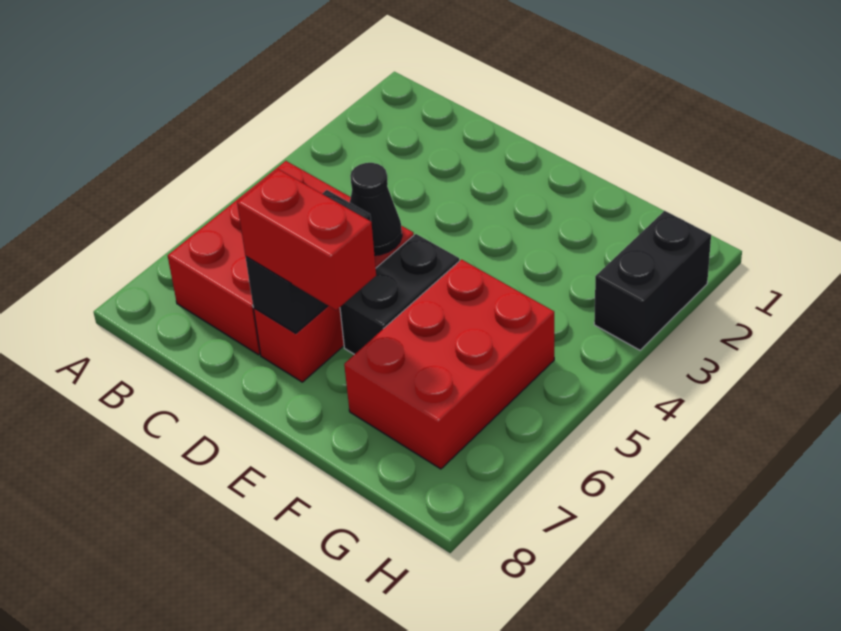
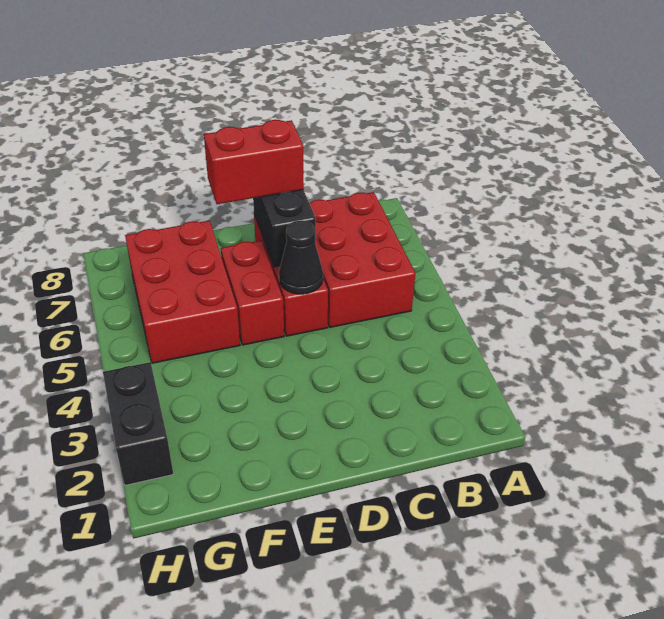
black 1x2 brick [340,234,459,355] -> red 1x2 brick [221,240,284,345]

